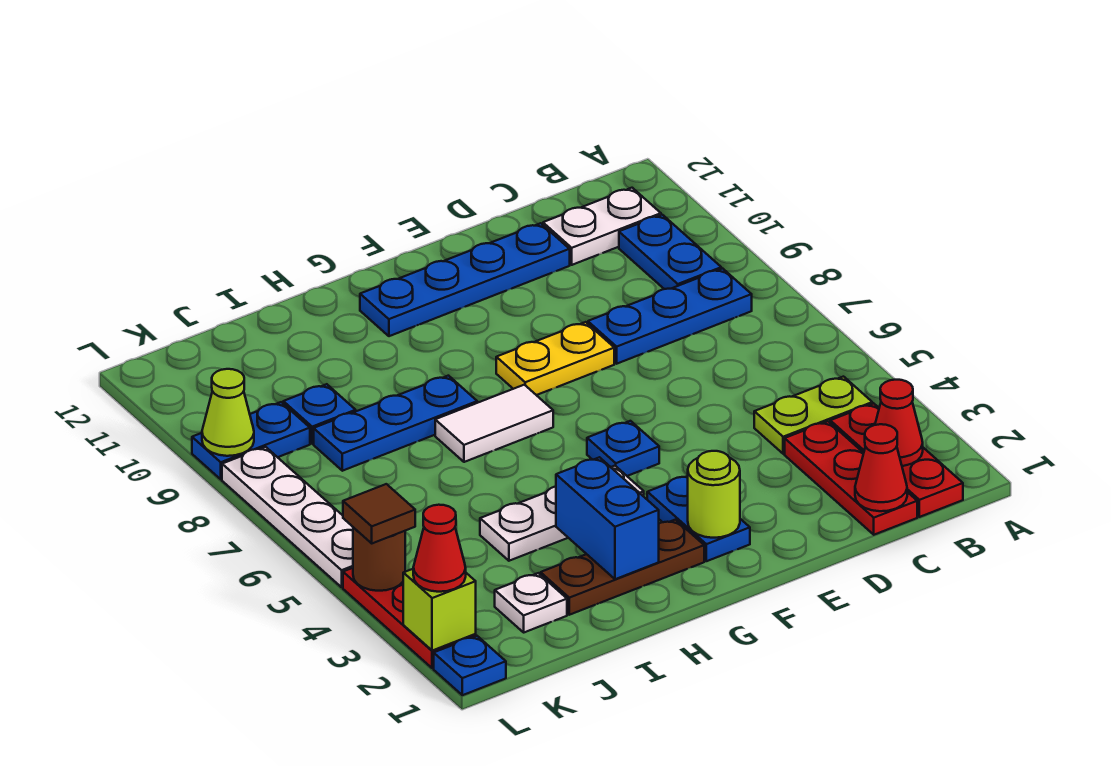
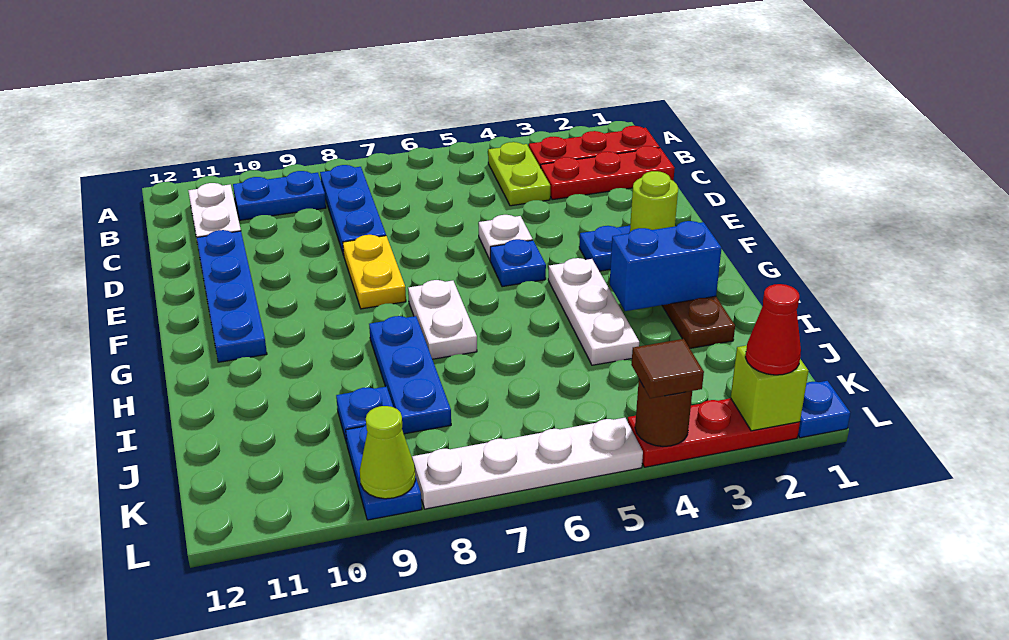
red 1x1 cone [875,380,923,466] -> none
red 1x1 cone [855,424,907,511] -> none
white 1x2 tile [435,385,553,462] -> white 1x2 plate [408,280,477,359]
white 1x1 plate [495,573,567,632] -> white 1x1 plate moved to [479,215,533,259]

